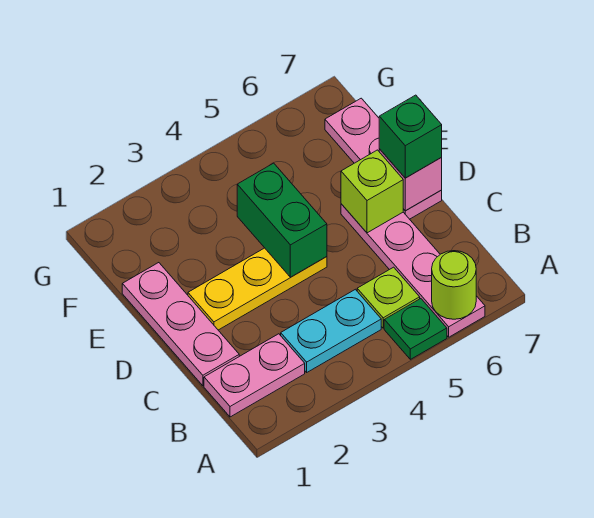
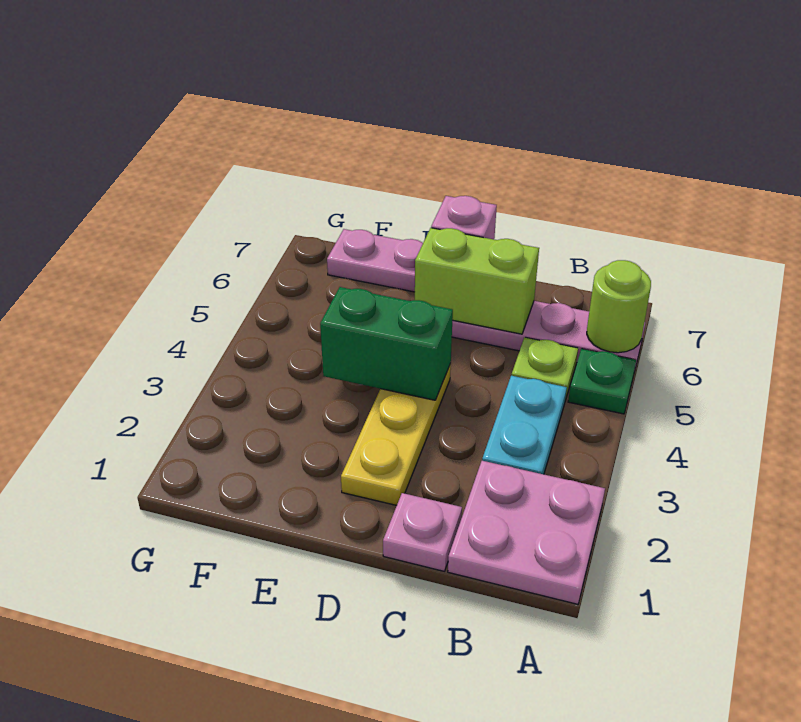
pink 1x2 plate [204,334,305,417] -> pink 2x2 plate [448,461,605,604]
pink 1x3 plate [122,263,239,386] -> pink 1x1 plate [383,493,462,571]
lime 1x1 brick [341,150,403,233] -> lime 1x2 brick [415,228,539,334]
green 1x1 brick [379,95,442,178] -> none

